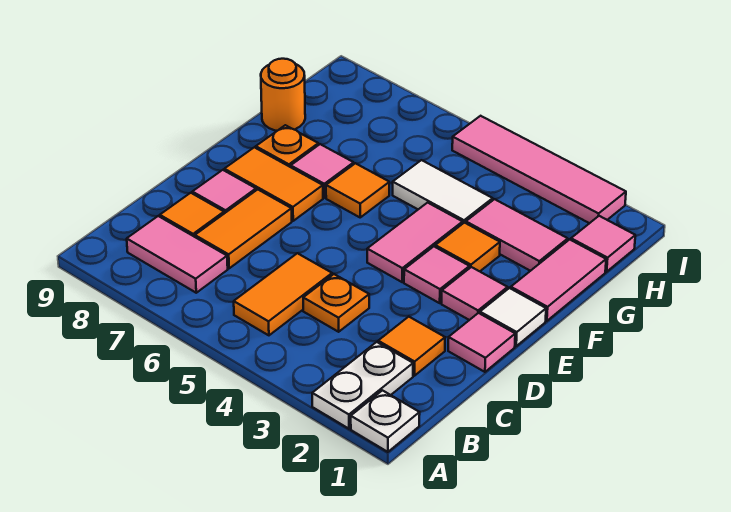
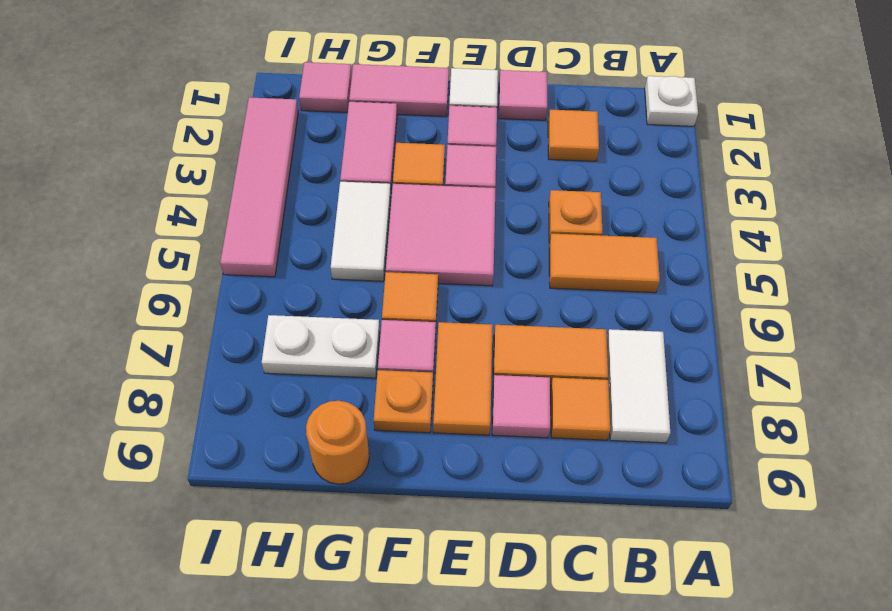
white 1x2 plate [312,342,413,429] -> white 1x2 plate moved to [262,315,380,378]
pink 1x2 tile [127,216,228,293] -> white 1x2 tile [607,329,670,443]
pink 1x2 tile [367,203,463,282] -> pink 2x2 tile [386,184,495,286]

